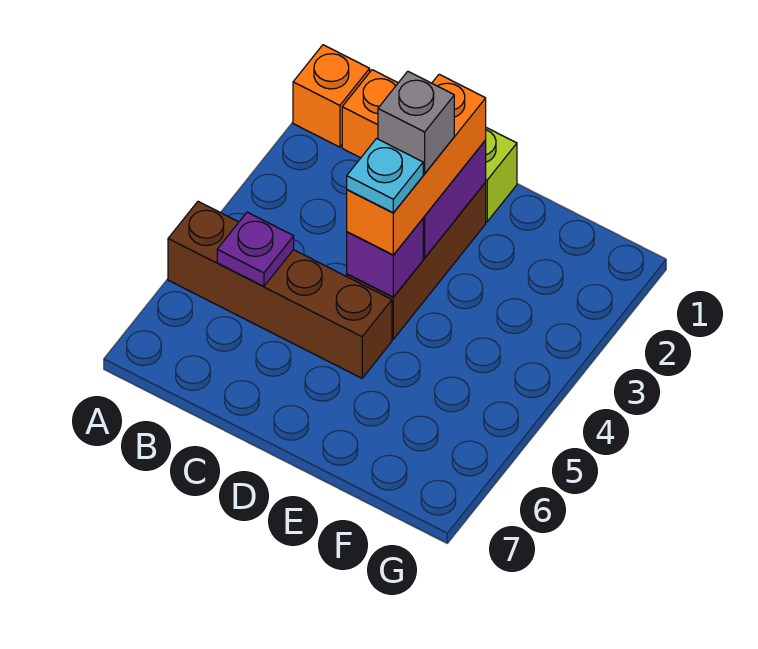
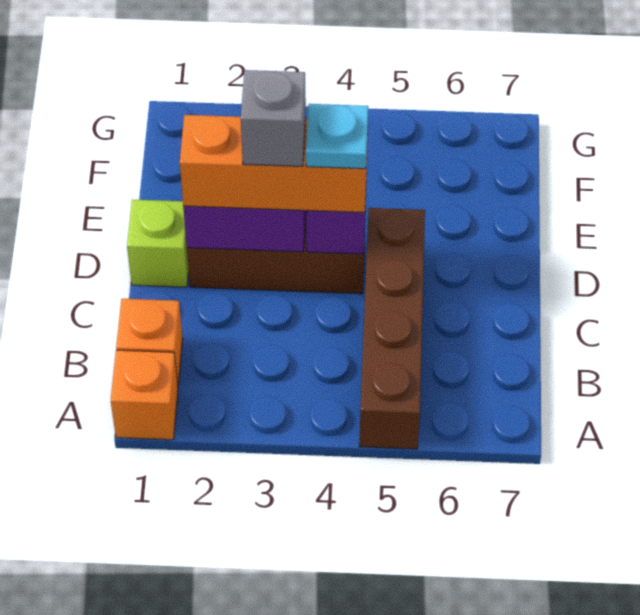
purple 1x1 plate [217,212,294,286] -> none

